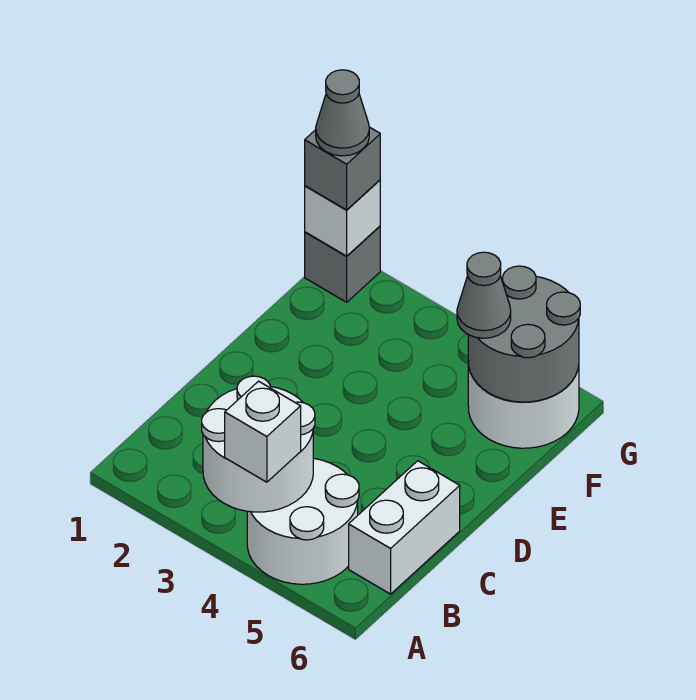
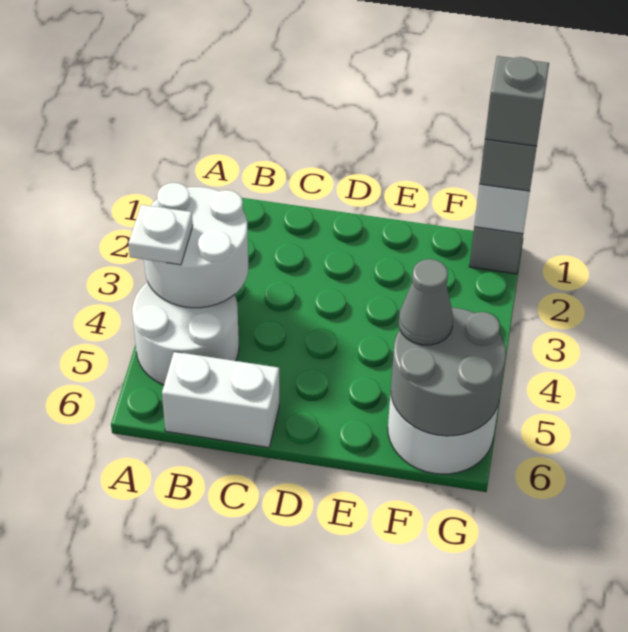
white 1x1 brick [225,381,301,482] -> white 1x1 plate [128,205,193,265]
grey 1x1 cone [316,70,369,156] -> grey 1x1 brick [485,56,549,147]

